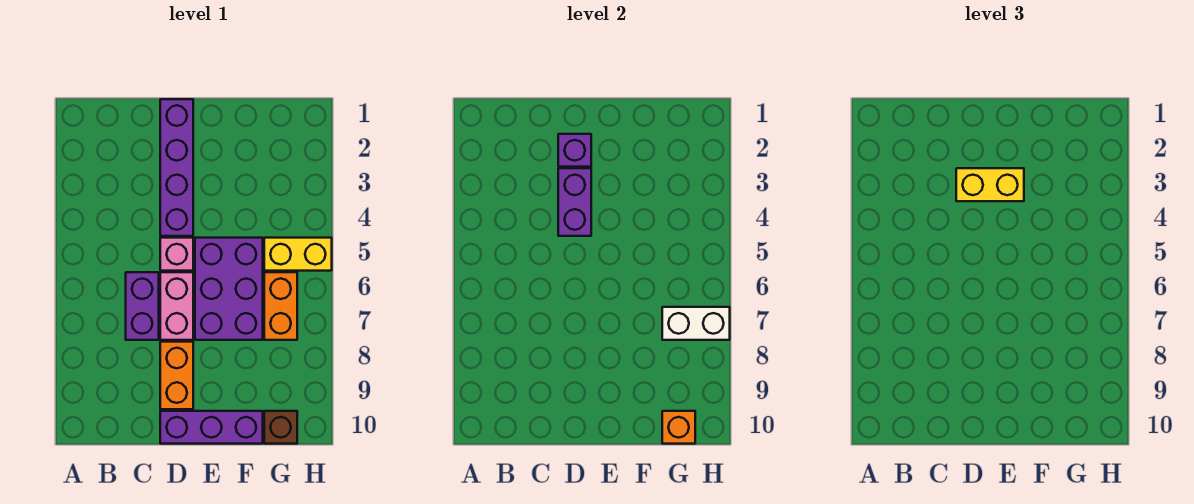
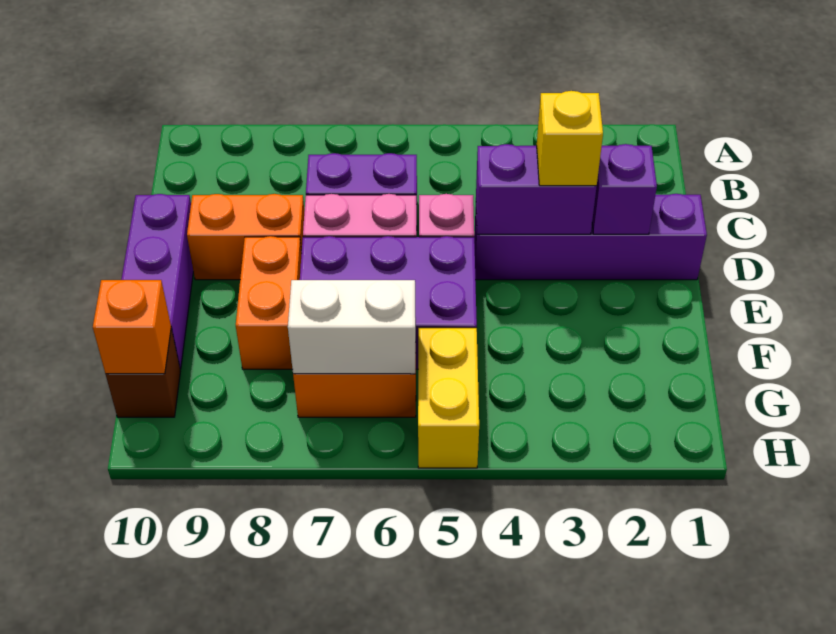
yellow 1x2 brick [956,168,1024,201] -> yellow 1x1 brick [537,91,603,186]
none -> orange 1x2 brick [236,236,302,369]
white 1x2 brick [662,307,730,340] -> white 1x2 brick turned to [288,280,416,374]

